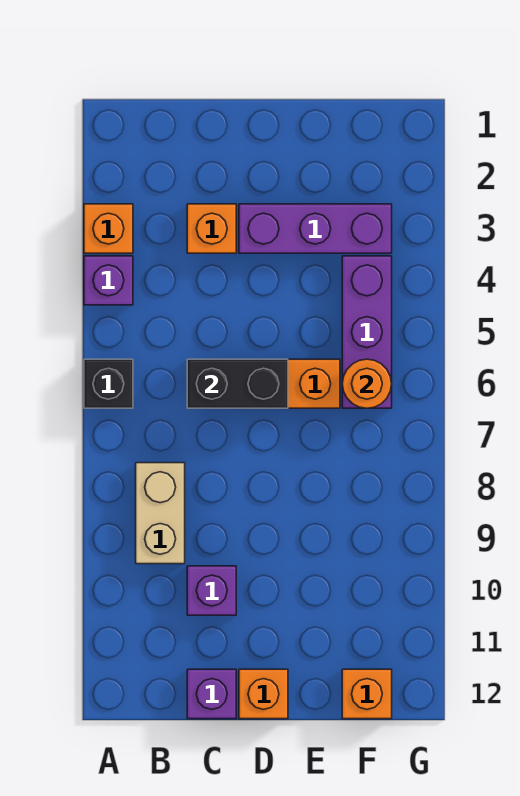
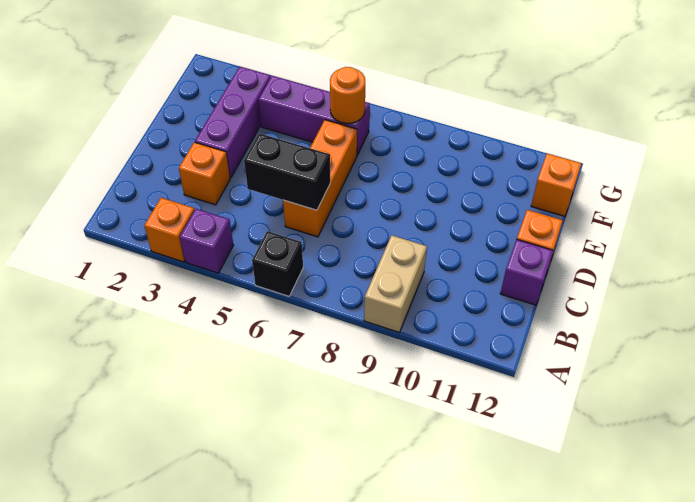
tan 1x2 brick [136,463,185,564] -> tan 1x2 brick turned to [364,235,427,332]
black 1x2 brick [187,359,288,408] -> black 1x2 brick turned to [244,133,330,210]
purple 1x1 brick [187,566,236,615] -> none

